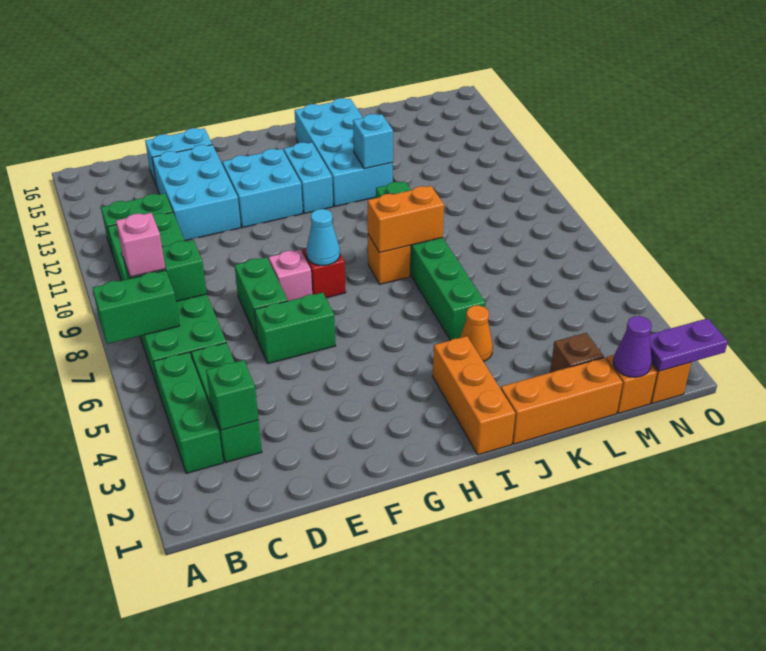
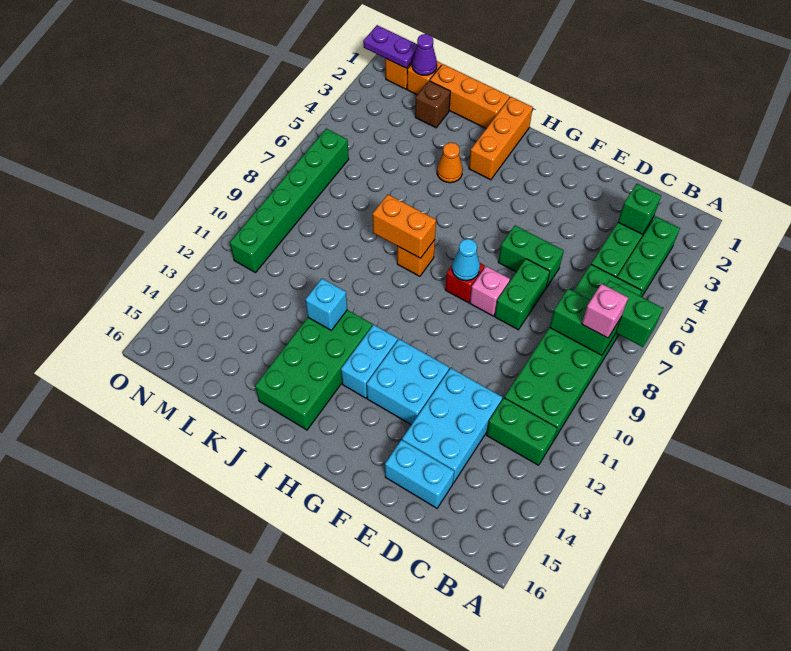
cyan 2x4 brick [295,98,393,206] -> green 2x4 brick [255,310,372,430]
green 1x6 brick [376,181,485,340] -> green 1x6 brick moved to [230,129,349,273]

